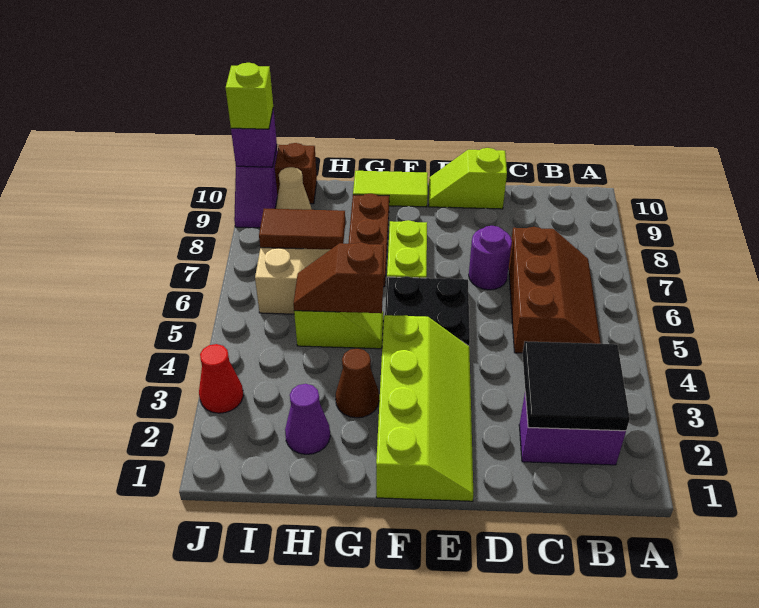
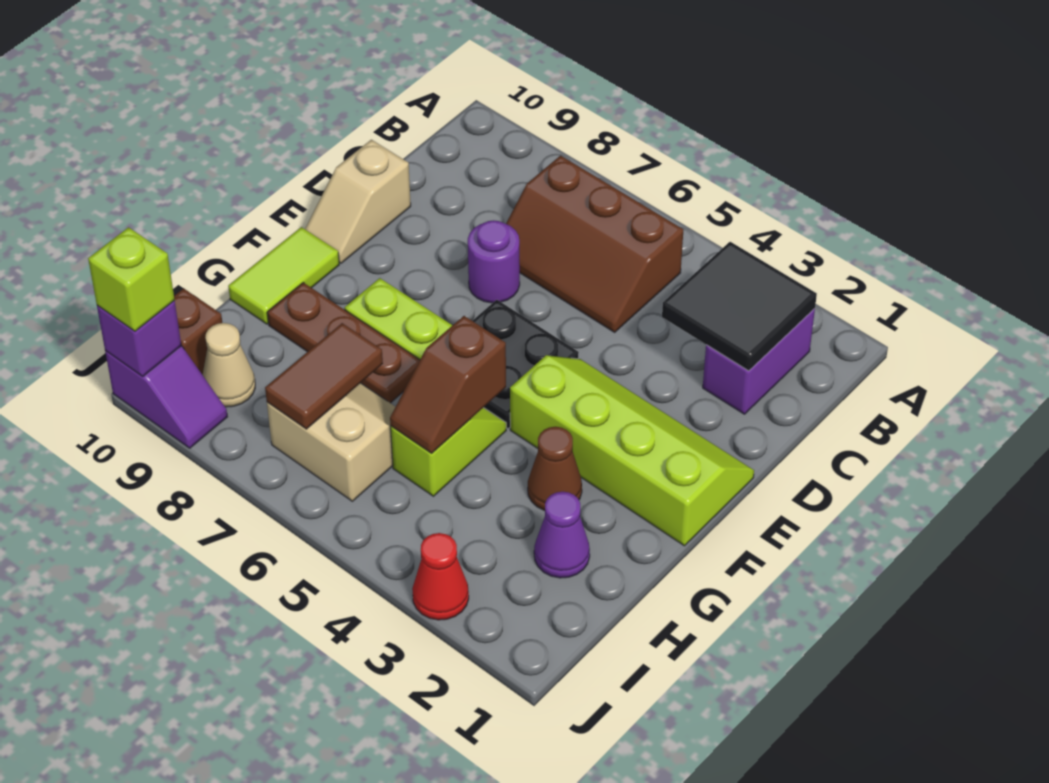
brown 2x3 slope [509,227,601,353] -> brown 2x3 slope turned to [506,156,683,332]
lime 1x2 slope [429,148,507,209] -> tan 1x2 slope [305,140,411,263]

